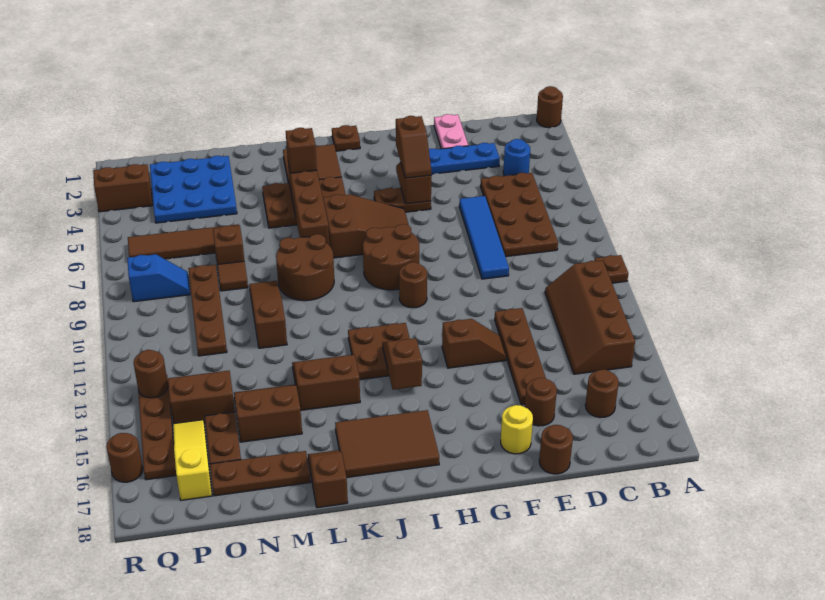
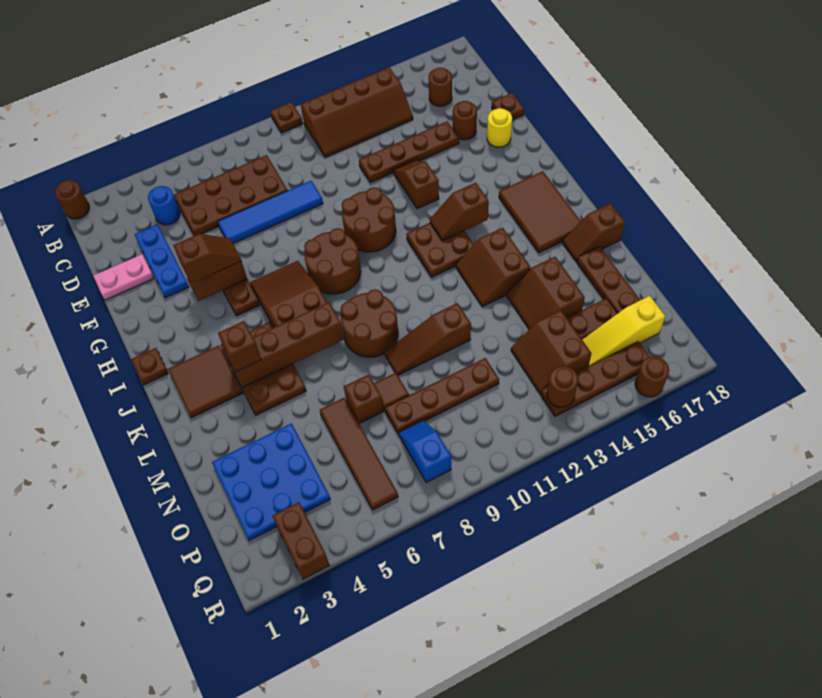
brown 1x1 round brick [539,425,573,474] -> brown 1x1 plate [492,93,524,120]
brown 1x1 round brick [399,262,427,308] -> brown 2x2 round brick [342,187,396,252]

